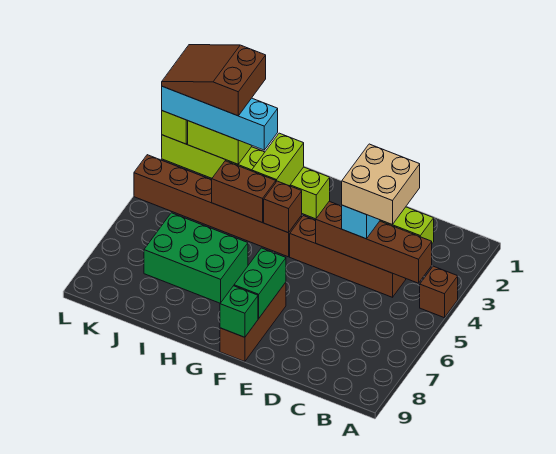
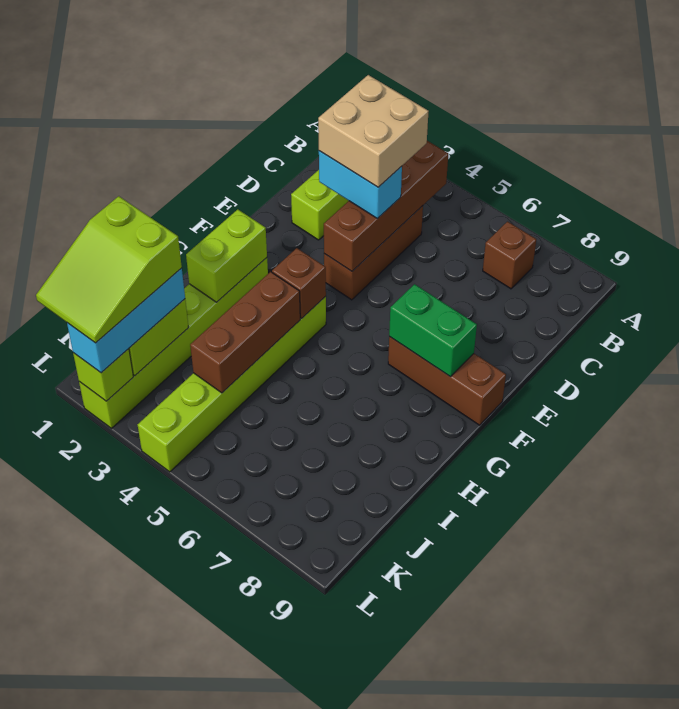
brown 1x1 brick [420,266,458,318] -> brown 1x1 brick moved to [483,222,536,289]
brown 1x4 brick [290,216,406,297] -> brown 1x3 brick [324,206,423,300]
green 1x1 brick [220,286,258,337] -> none
brown 1x6 brick [134,155,302,257] -> lime 1x6 brick [138,296,326,472]
lime 1x2 brick [252,133,304,186] -> lime 1x2 brick turned to [186,209,267,302]
brown 1x2 brick [212,161,276,223] -> brown 1x3 brick [190,272,300,393]
green 2x3 brick [144,213,248,303] -> none
cyan 1x4 brick [162,86,278,150] -> cyan 1x3 brick [67,268,185,373]
brown 2x3 slope [162,45,266,116] -> lime 2x3 slope [36,196,182,343]

